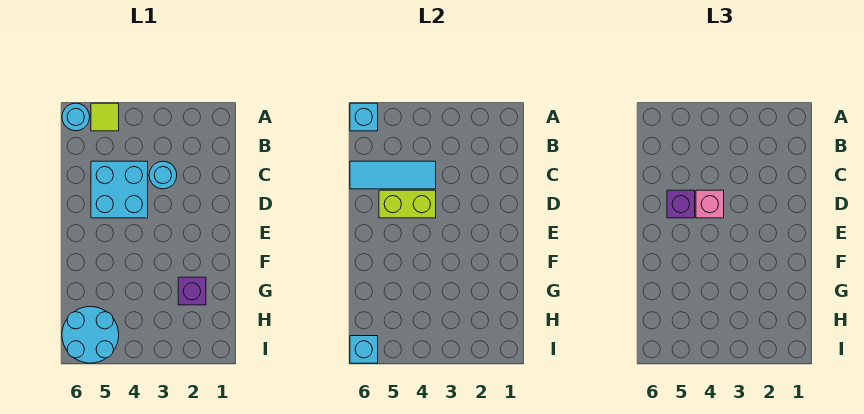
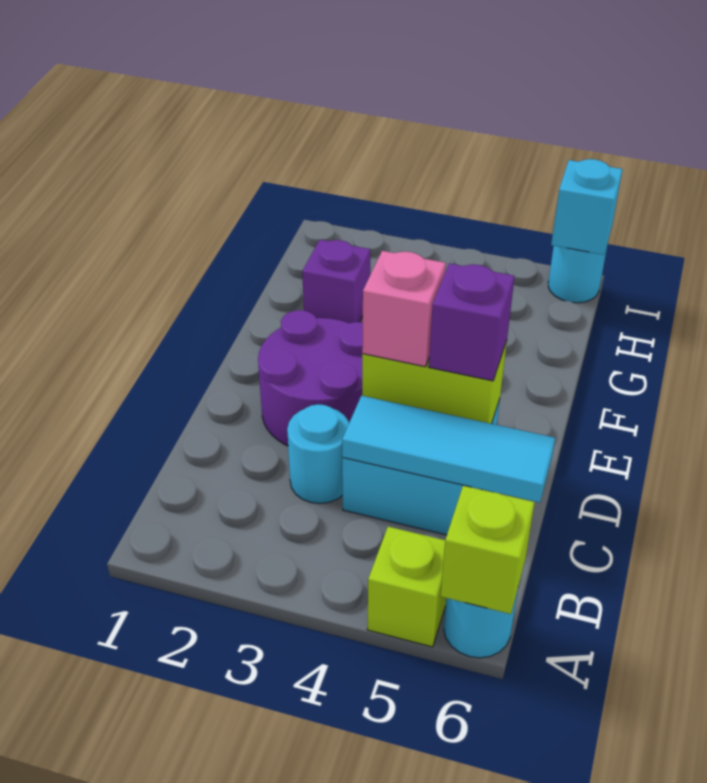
lime 1x1 tile [91,103,119,131] -> lime 1x1 brick [367,527,446,647]
cyan 1x1 brick [350,103,378,131] -> lime 1x1 brick [441,486,535,614]
none -> purple 2x2 round brick [258,310,363,446]
cyan 2x2 round brick [62,307,119,363] -> cyan 1x1 round brick [548,244,608,303]

